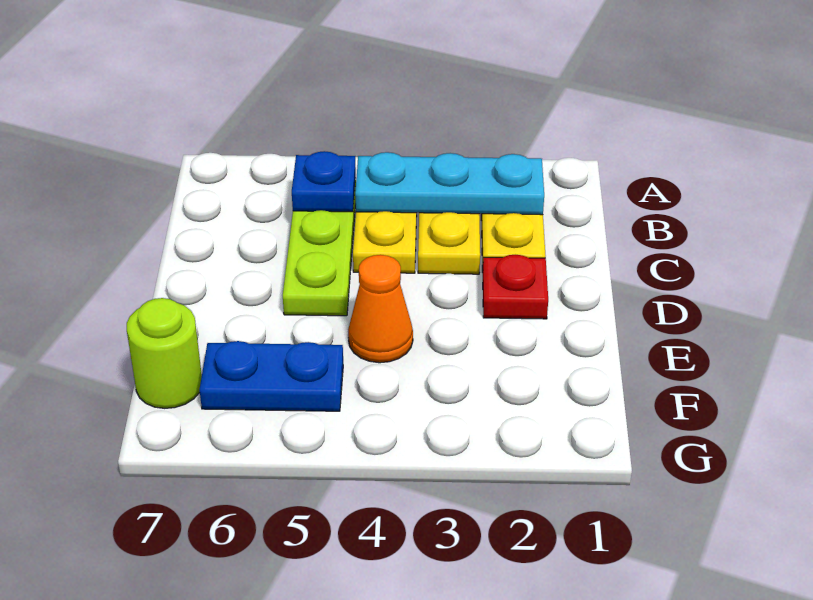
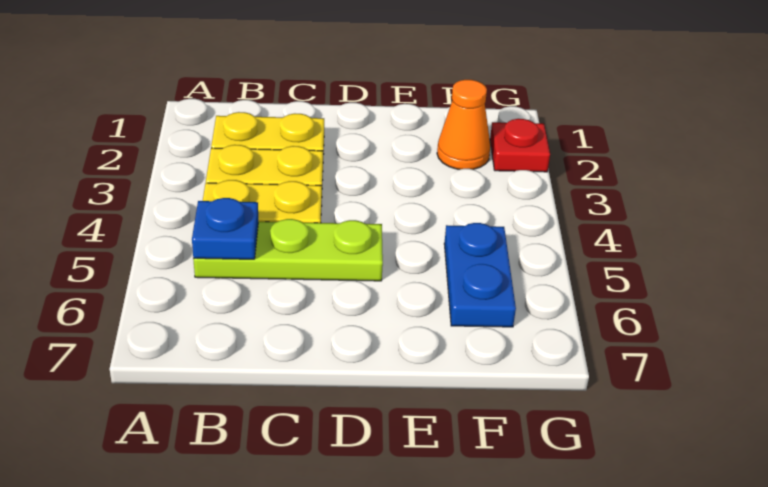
cyan 1x3 plate [355,152,544,215] -> none
red 1x1 plate [483,255,548,319] -> red 1x1 plate moved to [490,119,550,172]
orange 1x1 cone [348,255,413,363] -> orange 1x1 cone moved to [437,80,491,169]
lime 1x1 round brick [127,298,202,408] -> none

